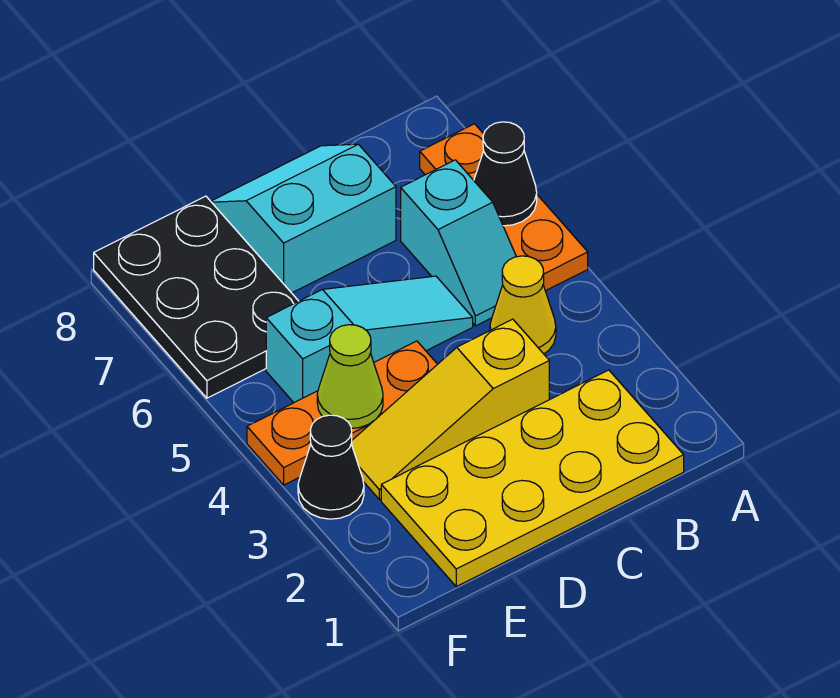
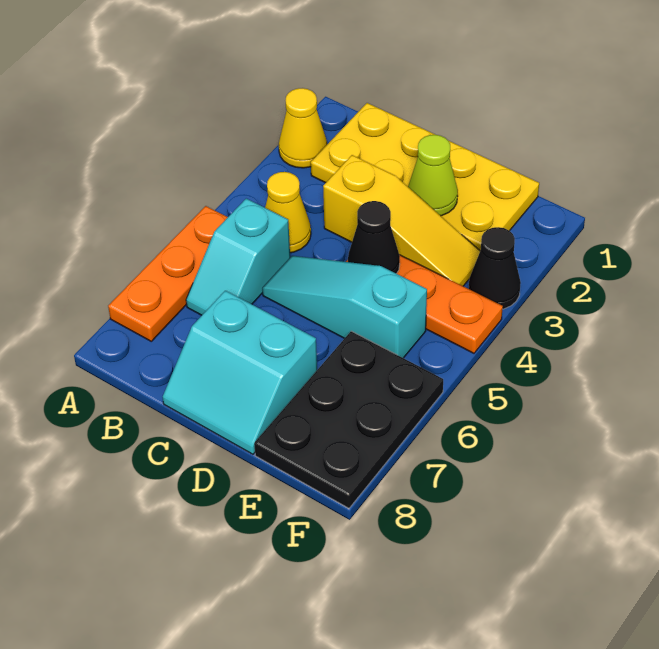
none -> yellow 1x1 cone [279,88,327,168]
black 1x1 cone [474,122,537,226] -> black 1x1 cone moved to [348,201,400,274]
cyan 1x2 slope [401,160,516,326] -> cyan 1x2 slope turned to [186,199,290,315]
lime 1x1 cone [317,325,383,428] -> lime 1x1 cone moved to [408,135,458,216]

